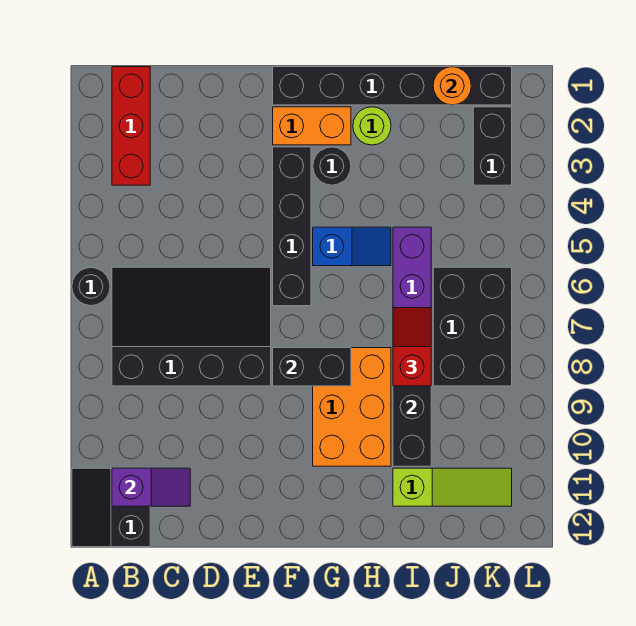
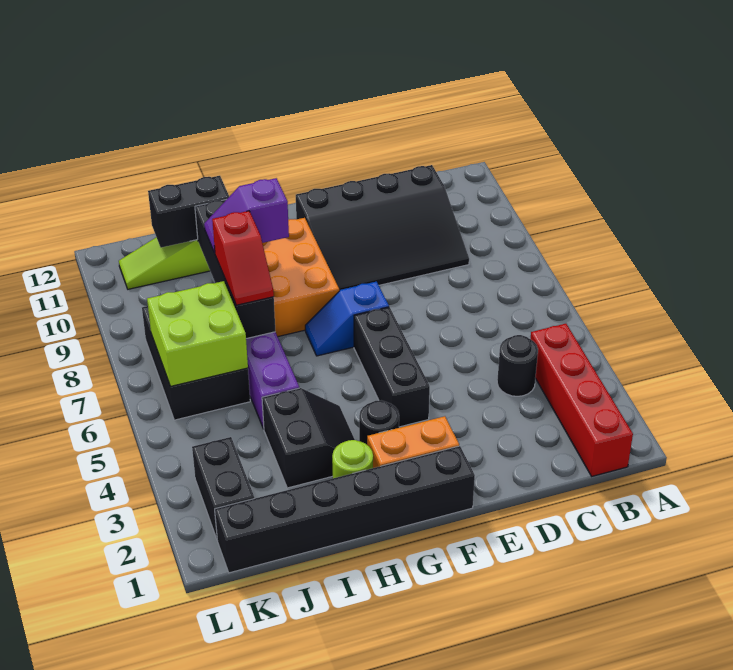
black 1x1 round brick [72,268,110,306] -> black 1x1 round brick moved to [497,335,538,396]
black 2x2 slope [72,468,150,547] -> black 2x2 slope moved to [262,388,355,488]
red 1x3 brick [112,67,150,185] -> red 1x4 brick [531,324,633,476]
black 3x4 slope [112,267,271,386] -> black 3x4 slope moved to [296,165,469,291]
purple 1x2 slope [112,468,190,506] -> purple 1x2 slope moved to [204,178,289,253]
black 1x4 brick [273,147,311,306] -> black 1x3 brick [354,307,430,427]
black 1x2 brick [273,348,351,386] -> black 1x2 brick moved to [148,176,229,248]
blue 1x2 slope [313,227,391,266] -> blue 1x2 slope moved to [305,282,389,356]
orange 1x1 round brick [433,67,471,105] -> none
none -> lime 2x2 brick [147,281,248,386]

